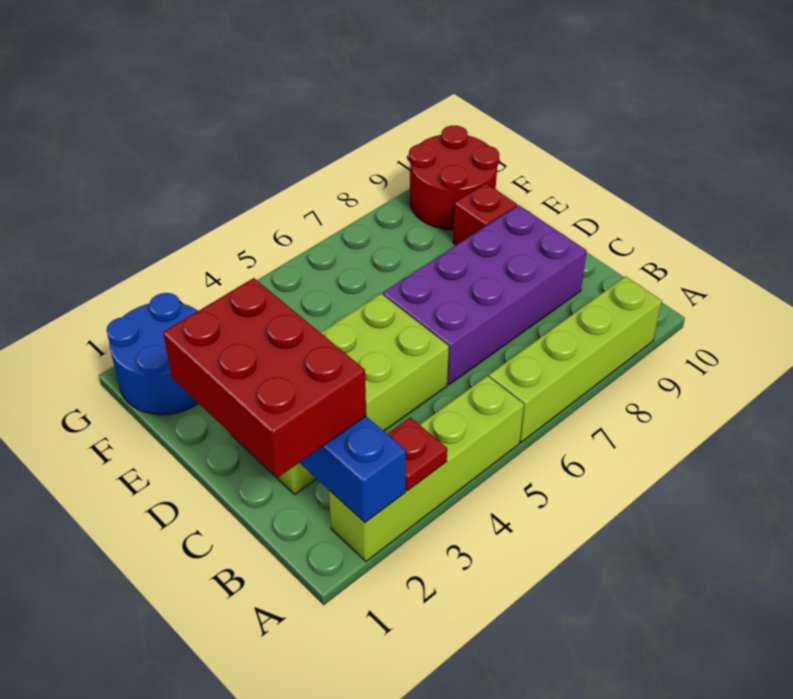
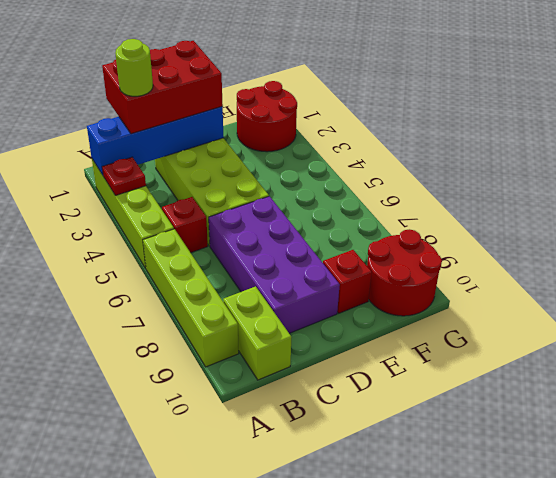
none -> lime 1x1 round brick [115,39,153,96]
none -> red 1x1 brick [162,197,208,253]
none -> lime 1x2 brick [223,286,291,380]
blue 2x2 round brick [107,293,199,415] -> red 2x2 round brick [237,81,297,152]

